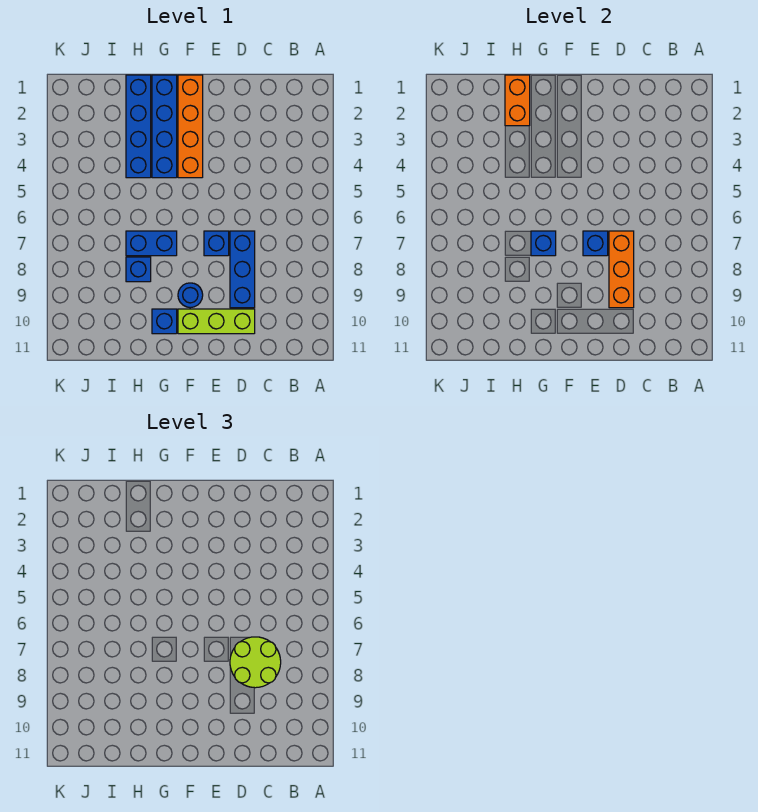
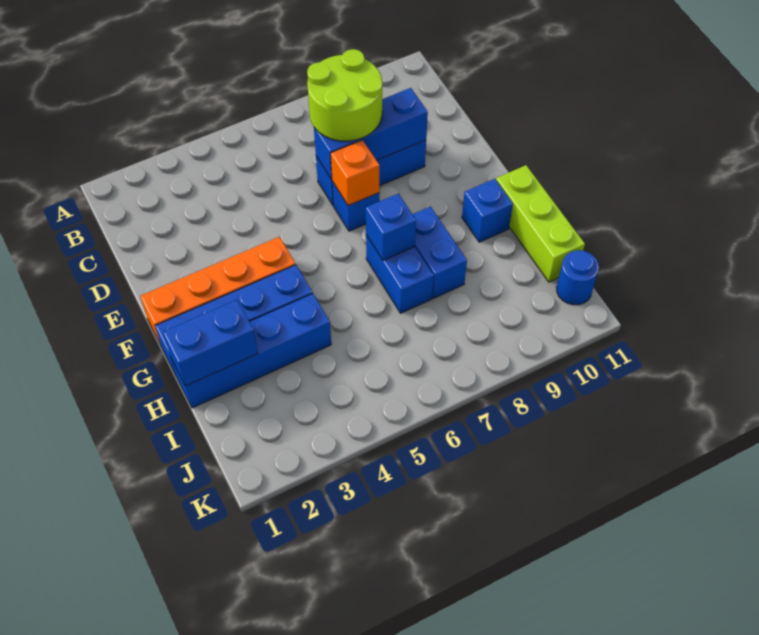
orange 1x3 brick [609,231,634,308] -> blue 1x3 brick [314,88,428,179]
lime 1x3 brick [178,309,255,334] -> lime 1x3 brick moved to [496,165,585,282]
blue 1x1 brick [583,231,608,256] -> orange 1x1 brick [331,140,379,206]
blue 1x1 round brick [178,283,203,308] -> blue 1x1 round brick moved to [557,250,599,305]
orange 1x2 brick [505,75,530,126] -> blue 1x2 brick [163,300,258,386]
blue 1x1 brick [126,257,151,282] -> blue 1x2 brick [413,207,467,298]

